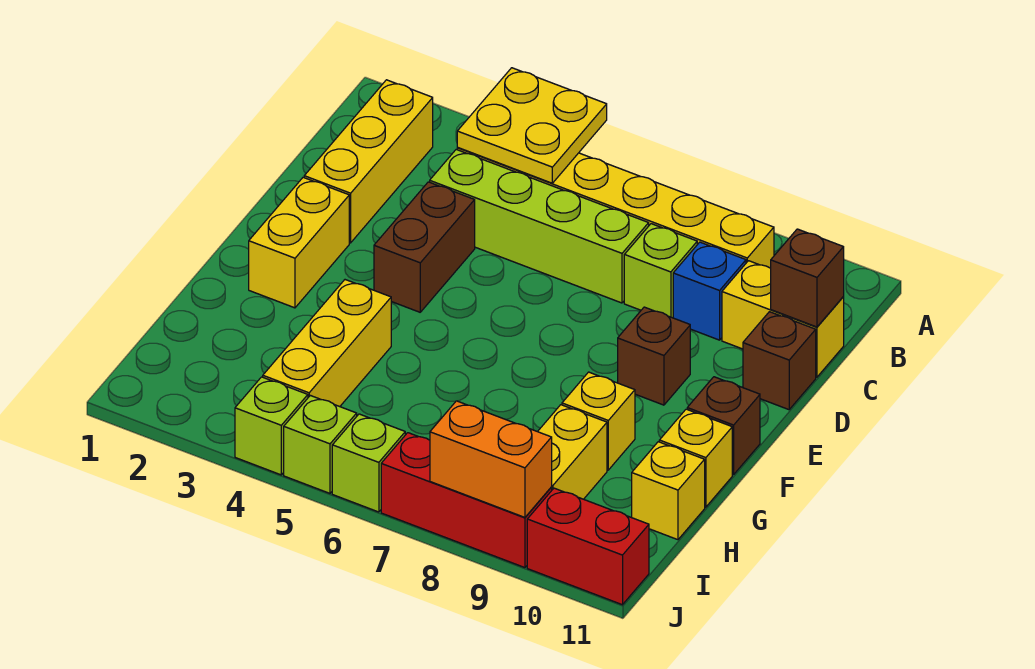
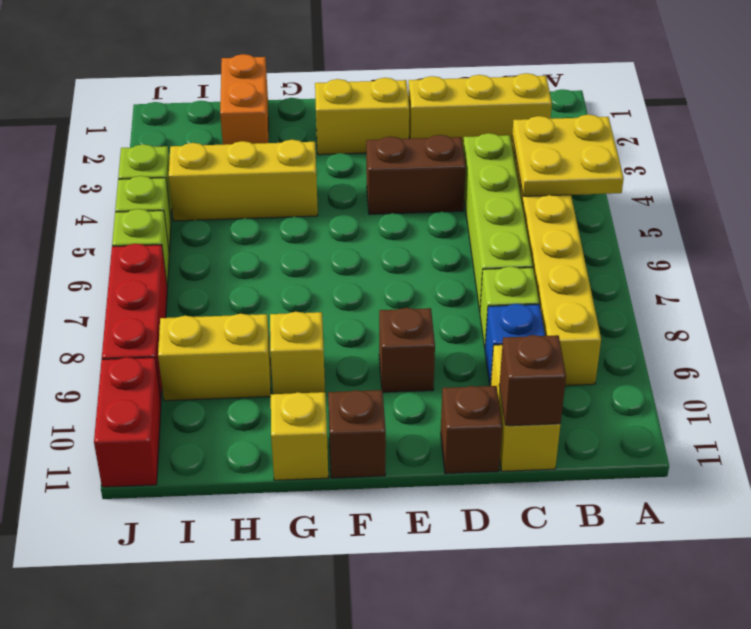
yellow 1x1 brick [632,442,705,540] -> none
orange 1x2 brick [430,401,552,517] -> orange 1x2 brick moved to [220,54,268,145]

